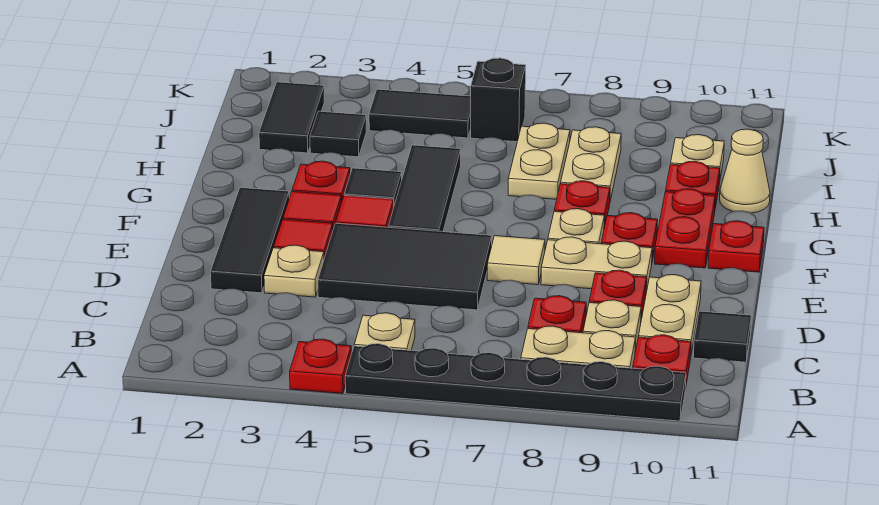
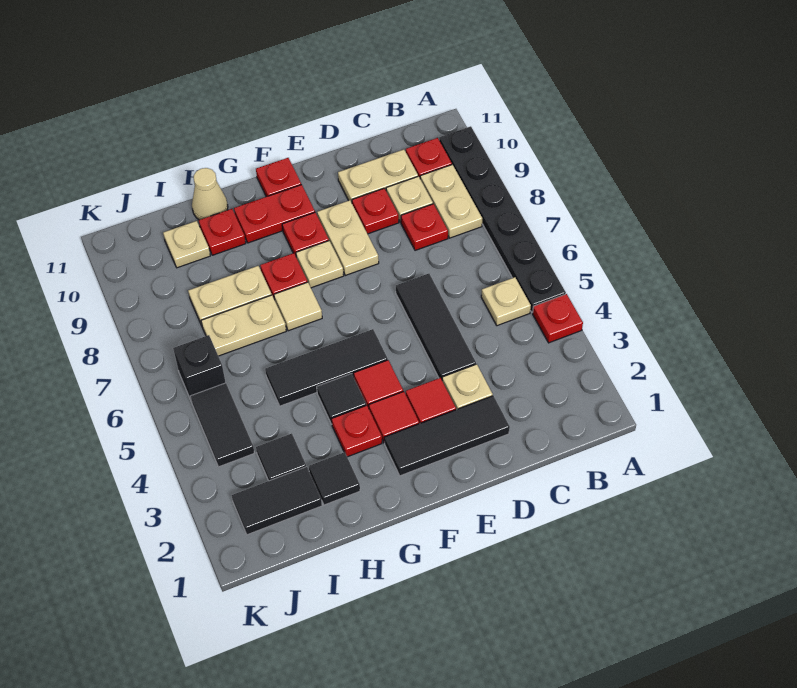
black 1x1 tile [693,311,751,362] -> black 1x1 tile moved to [309,452,360,505]
black 2x3 tile [318,223,492,310] -> black 1x3 tile [396,274,476,379]
tan 1x1 tile [487,236,545,285] -> tan 1x1 tile moved to [274,282,322,331]

